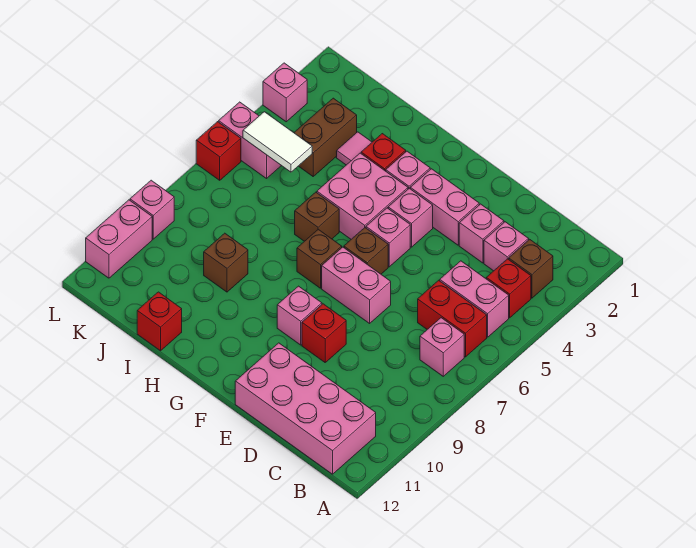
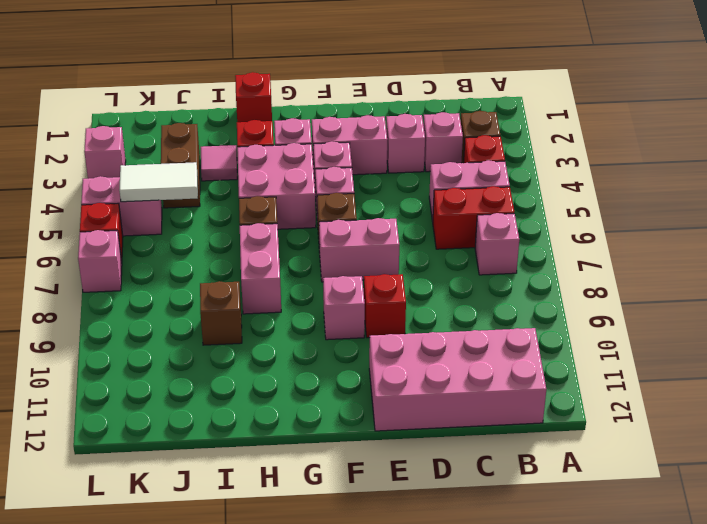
brown 1x1 brick [297,229,342,288] -> none
red 1x1 brick [137,292,182,351] -> red 1x1 brick moved to [235,72,272,122]
pink 1x1 brick [130,180,174,239] -> pink 1x1 brick moved to [78,230,122,292]
pink 1x2 brick [86,200,152,278] -> pink 1x2 brick moved to [240,223,281,314]

